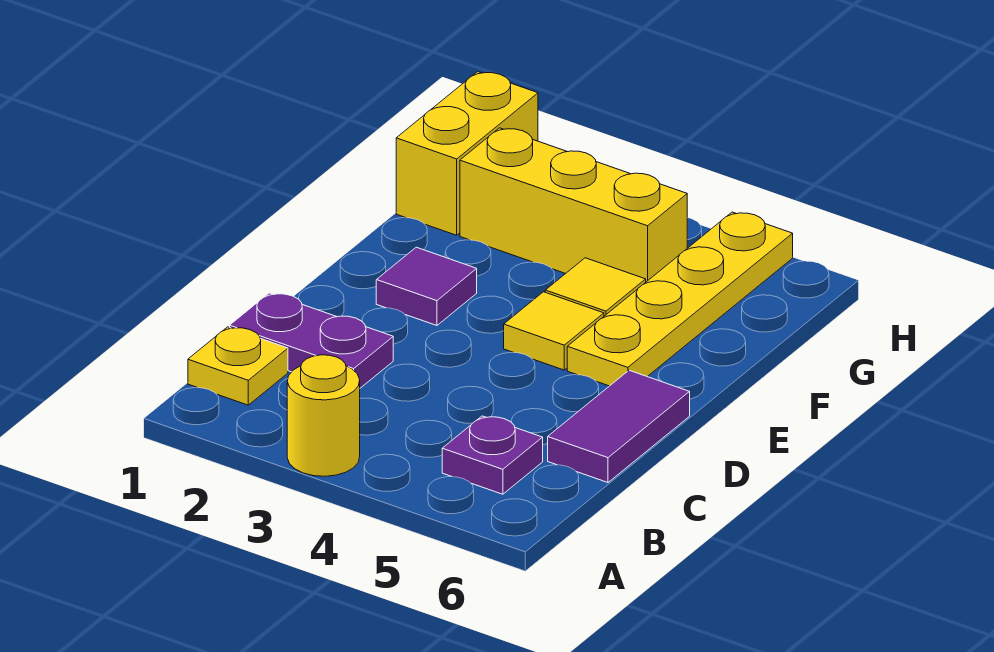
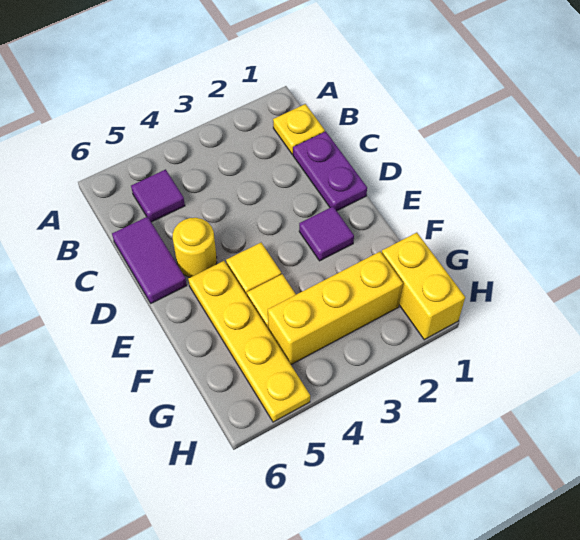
yellow 1x1 round brick [287,355,360,476] -> yellow 1x1 round brick moved to [173,218,217,277]
purple 1x1 plate [442,416,543,494] -> purple 1x1 tile [131,169,185,222]
purple 1x2 plate [230,293,393,388] -> purple 1x2 plate turned to [293,131,367,211]

